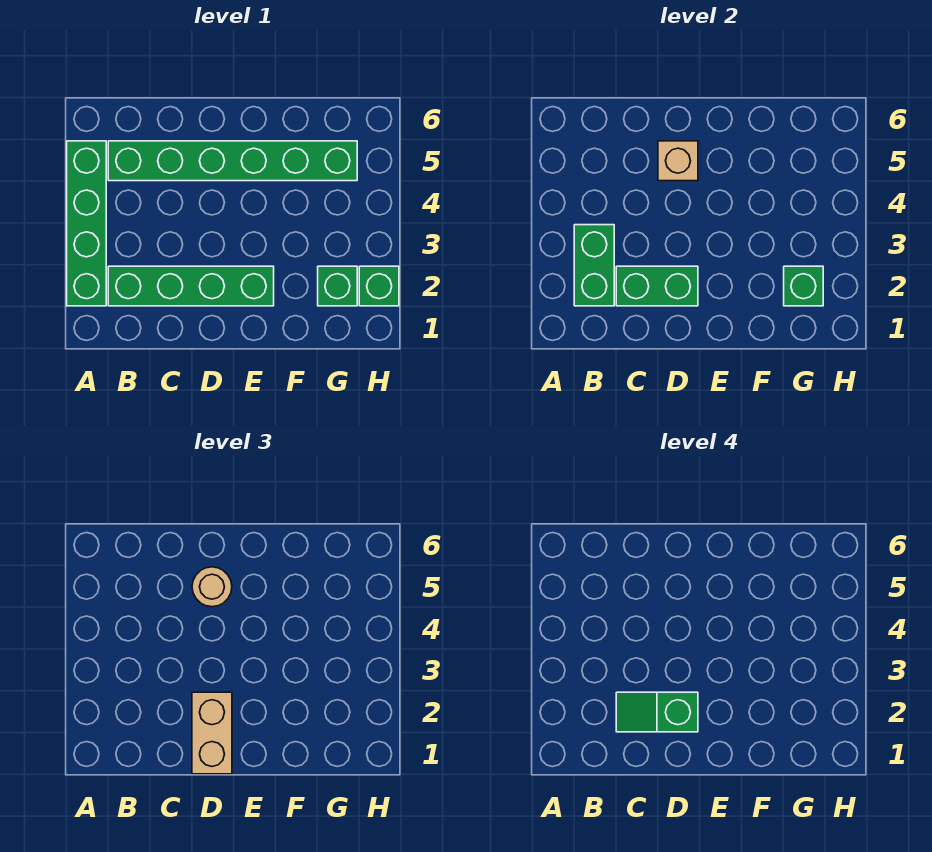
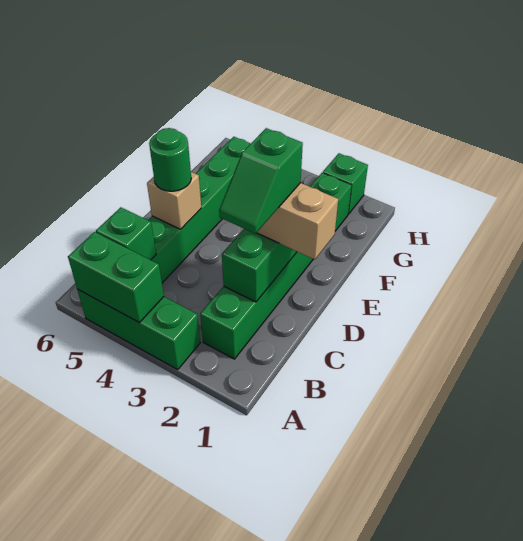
green 1x4 brick [67,141,106,306] -> green 1x3 brick [77,289,200,369]
green 1x2 brick [574,225,614,306] -> green 1x2 brick moved to [68,232,164,323]
tan 1x1 round brick [192,567,232,607] -> green 1x1 round brick [149,128,191,191]
green 1x1 brick [784,266,823,306] -> green 1x1 brick moved to [96,207,156,260]

